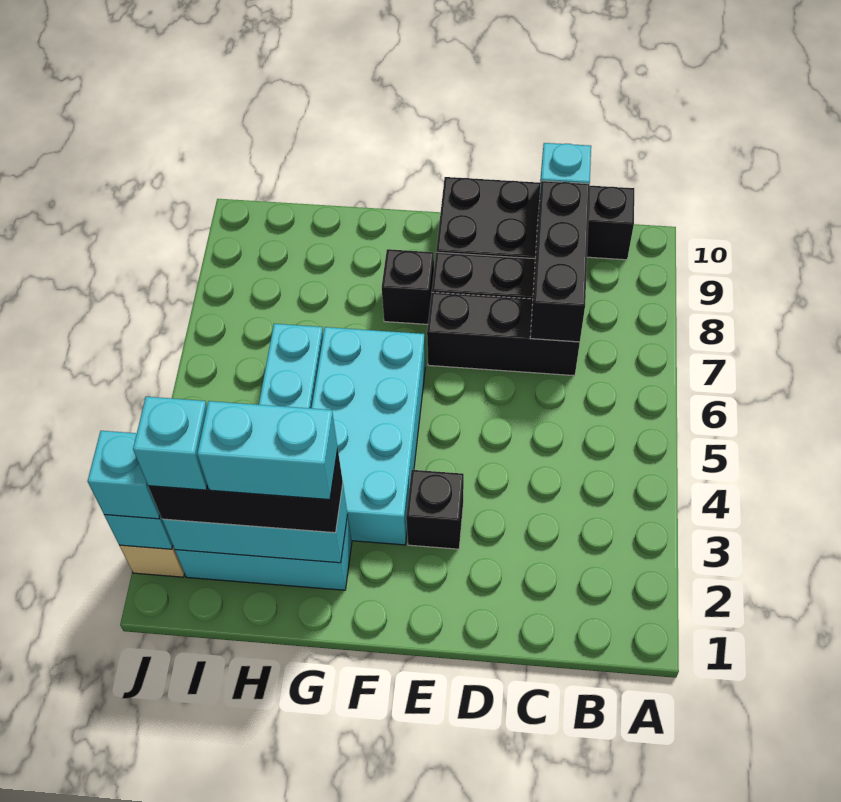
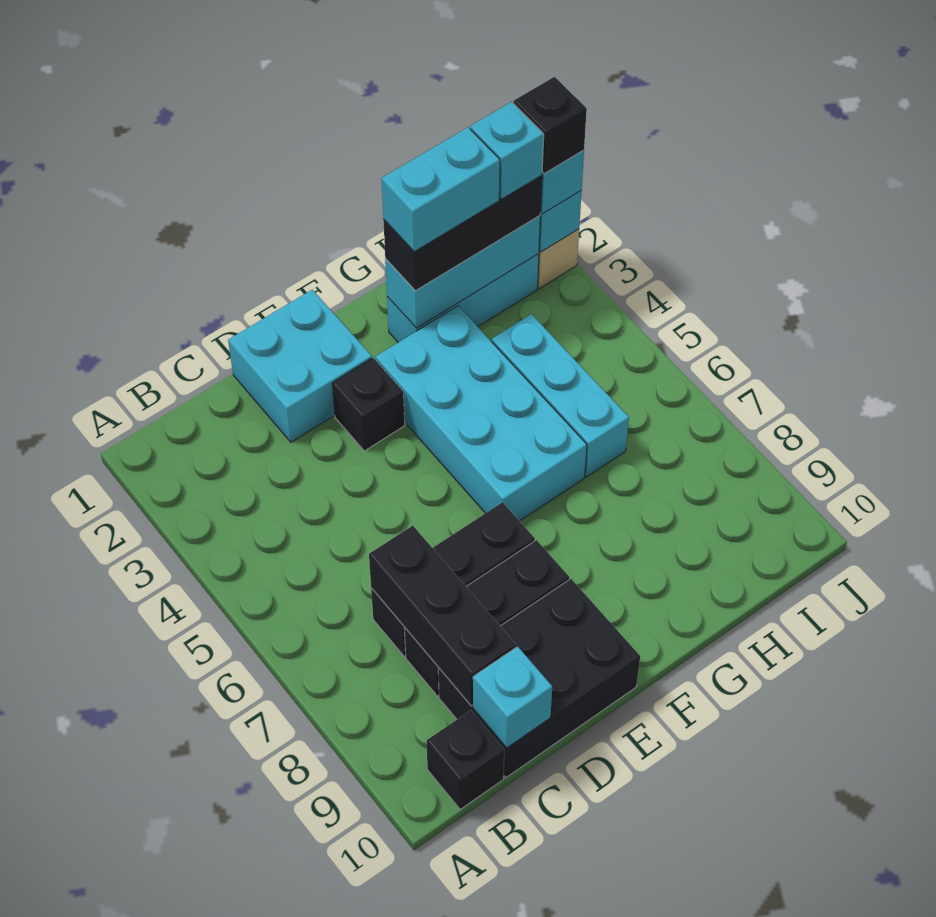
none -> cyan 2x2 brick [228,290,372,442]
black 1x1 brick [382,249,434,324] -> black 1x1 brick moved to [514,77,587,174]

